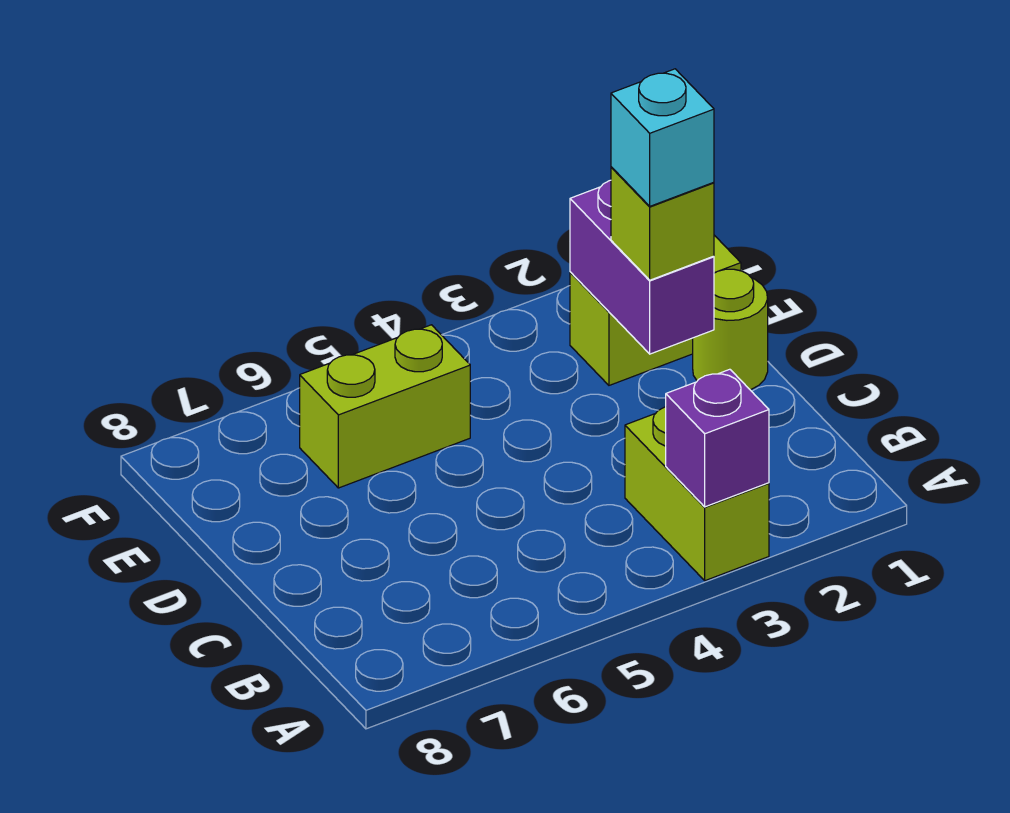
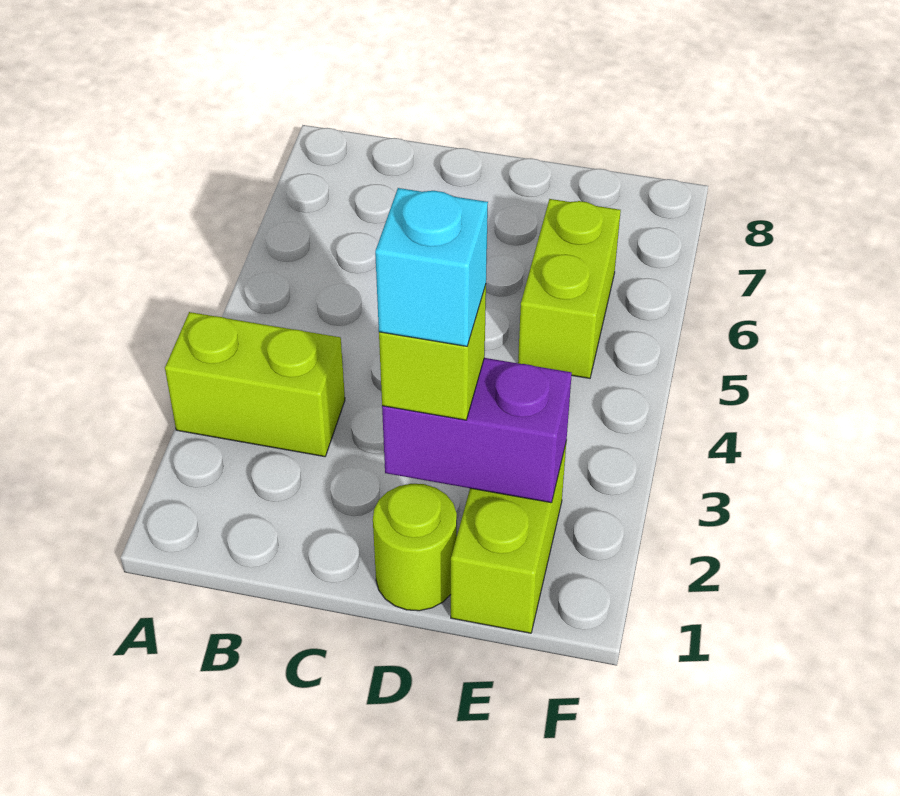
purple 1x1 brick [666,369,769,507] -> none

